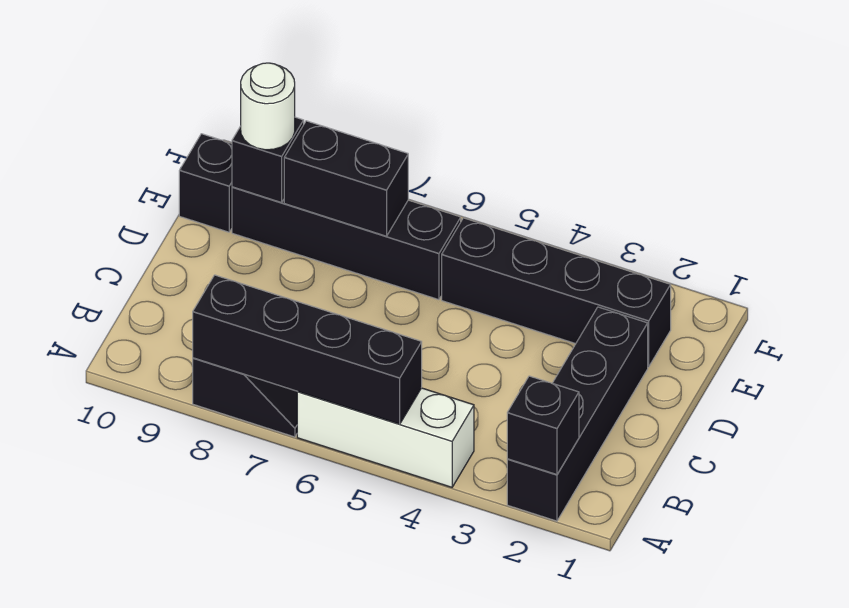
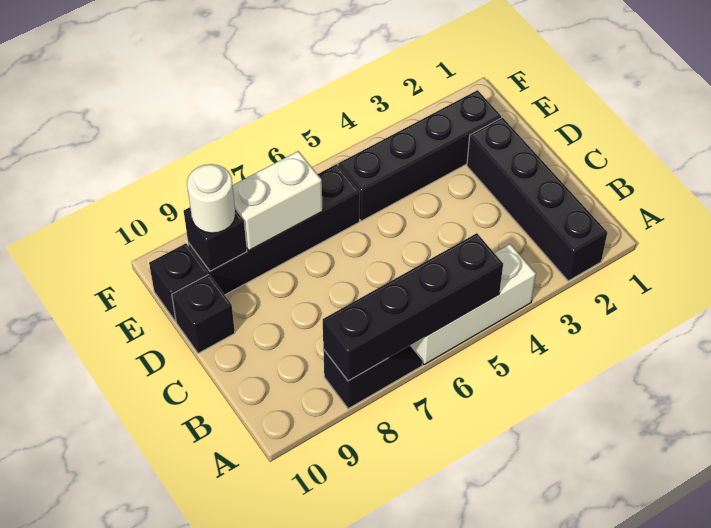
black 1x1 brick [507,376,579,475] -> black 1x1 brick moved to [172,274,235,353]
black 1x2 brick [284,121,408,236] -> white 1x2 brick [233,151,323,250]

